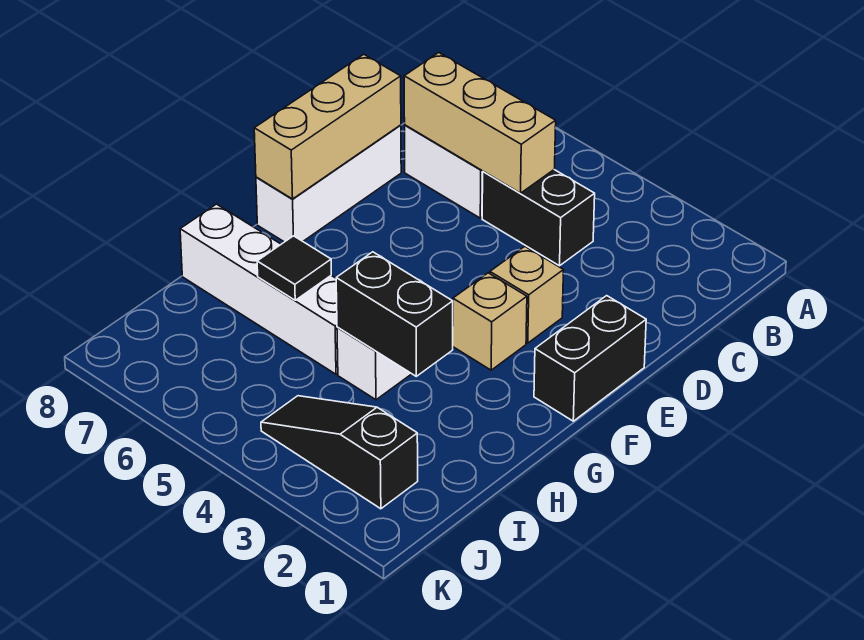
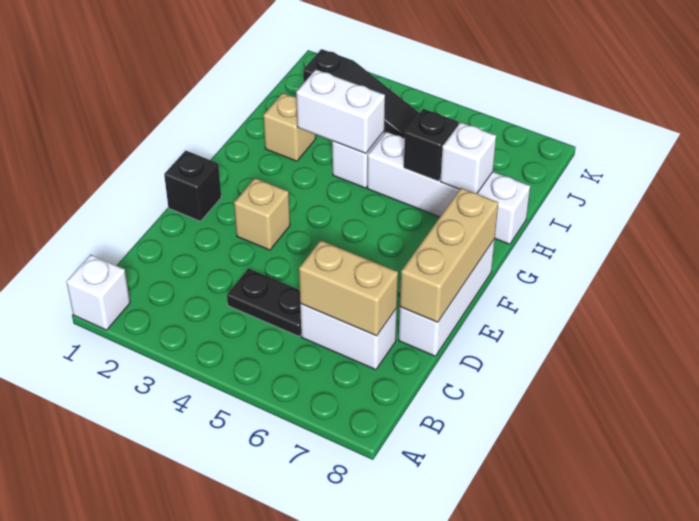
none -> white 1x1 brick [66,255,130,330]
black 1x2 brick [482,170,595,266] -> black 1x2 plate [227,269,301,337]
tan 1x3 brick [404,53,556,193] -> tan 1x2 brick [299,240,398,336]
black 1x2 brick [534,296,646,421] -> black 1x1 brick [164,151,221,221]
tan 1x1 brick [453,273,527,370] -> tan 1x1 brick moved to [263,93,316,161]
black 1x2 brick [336,252,453,376] -> white 1x2 brick [296,70,385,154]
black 1x1 tile [257,236,331,300] -> black 1x1 brick [404,109,459,181]
none -> white 1x1 brick [440,122,496,193]

